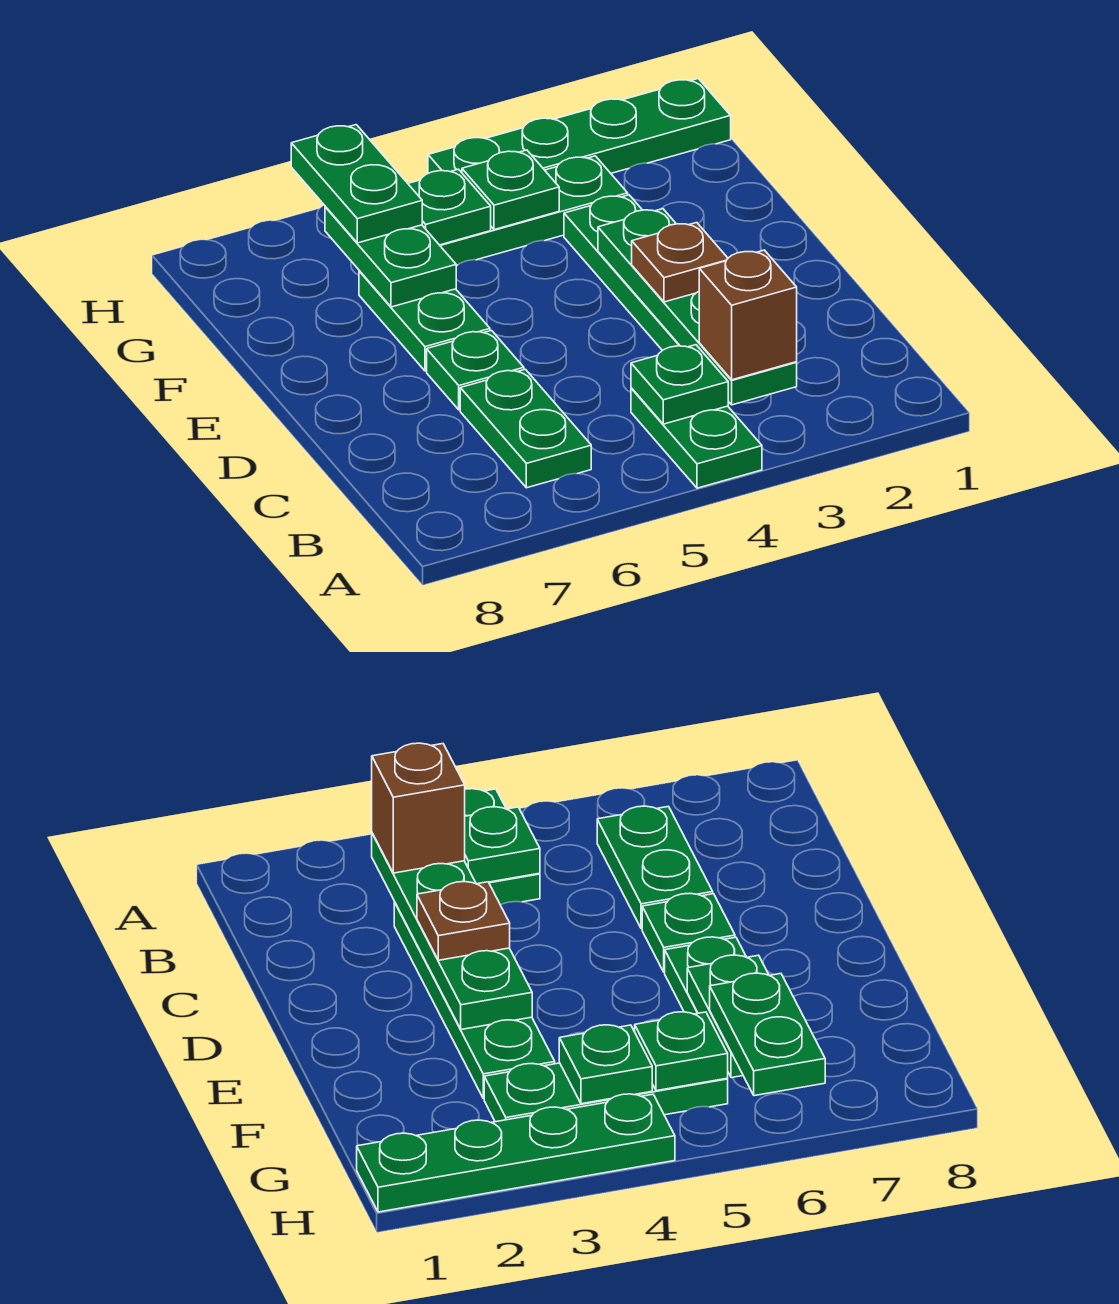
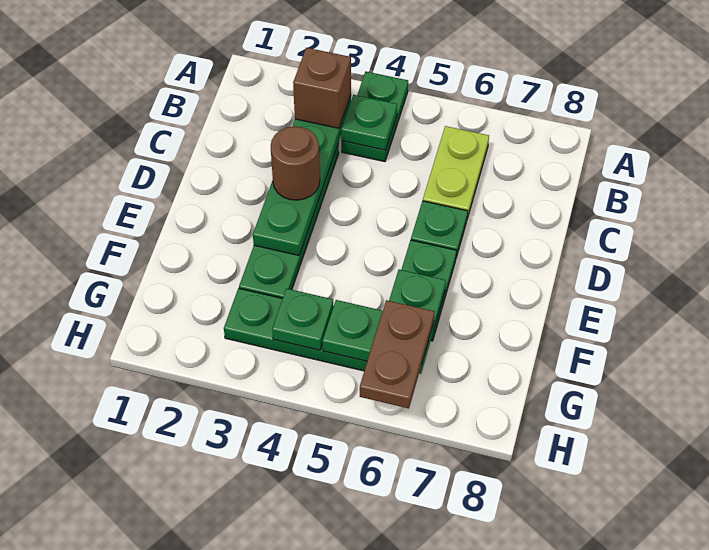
green 1x2 plate [460,369,591,488] -> lime 1x2 plate [423,126,489,219]
brown 1x1 plate [632,223,728,302] -> brown 1x1 round brick [271,126,320,200]
green 1x2 plate [291,125,422,243] -> brown 1x2 plate [360,300,434,408]
green 1x4 plate [428,79,731,173] -> none

